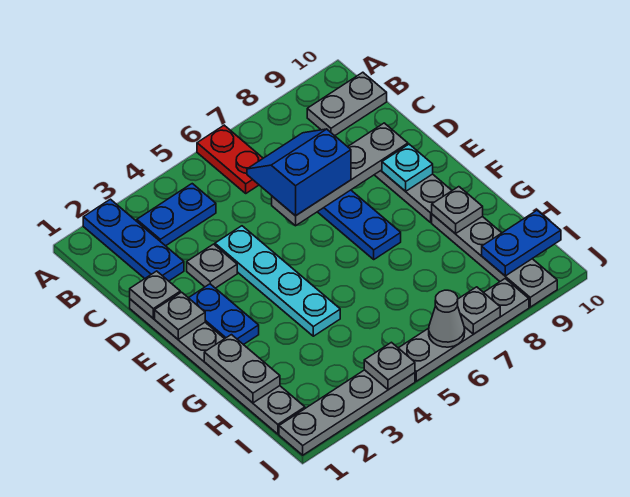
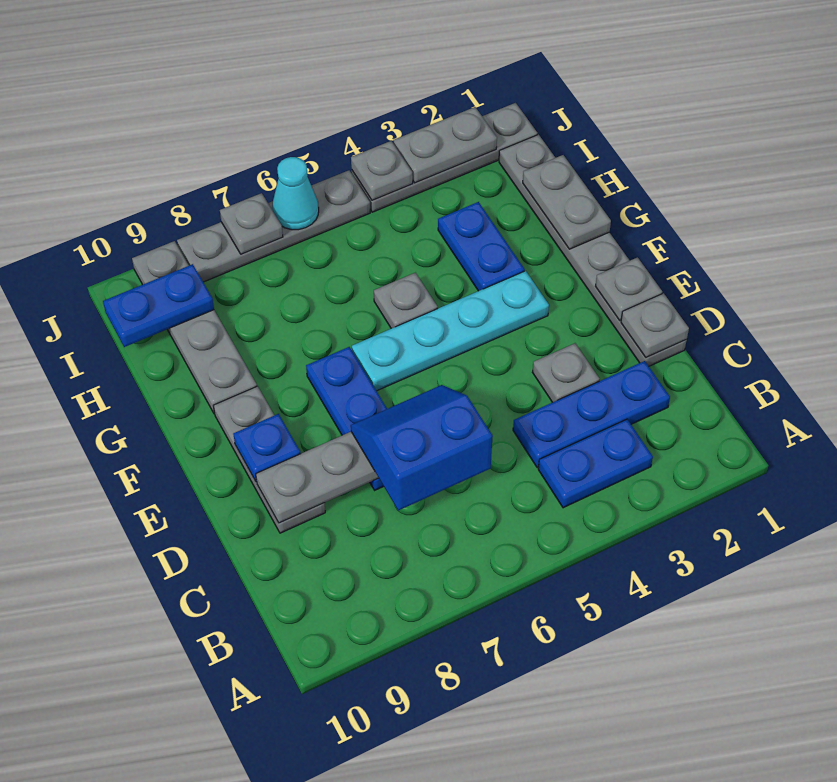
blue 1x3 plate [83,199,184,281] -> blue 1x3 plate turned to [513,361,670,468]
red 1x2 plate [197,125,263,193] -> none
grey 1x2 plate [307,72,387,136] -> grey 1x2 plate moved to [394,107,497,183]
blue 2x2 slope [247,129,351,216] -> blue 2x2 slope turned to [351,385,493,510]
cyan 1x4 plate [215,226,340,336] -> cyan 1x4 plate turned to [352,271,549,391]
blue 1x2 plate [189,284,259,345] -> blue 1x2 plate moved to [438,202,525,291]
cyan 1x1 plate [382,144,433,191] -> blue 1x1 plate [233,414,300,482]
grey 1x1 plate [432,187,483,234] -> grey 1x1 plate moved to [374,273,438,329]
grey 1x1 cone [429,290,465,347] -> cyan 1x1 cone [272,157,319,230]

